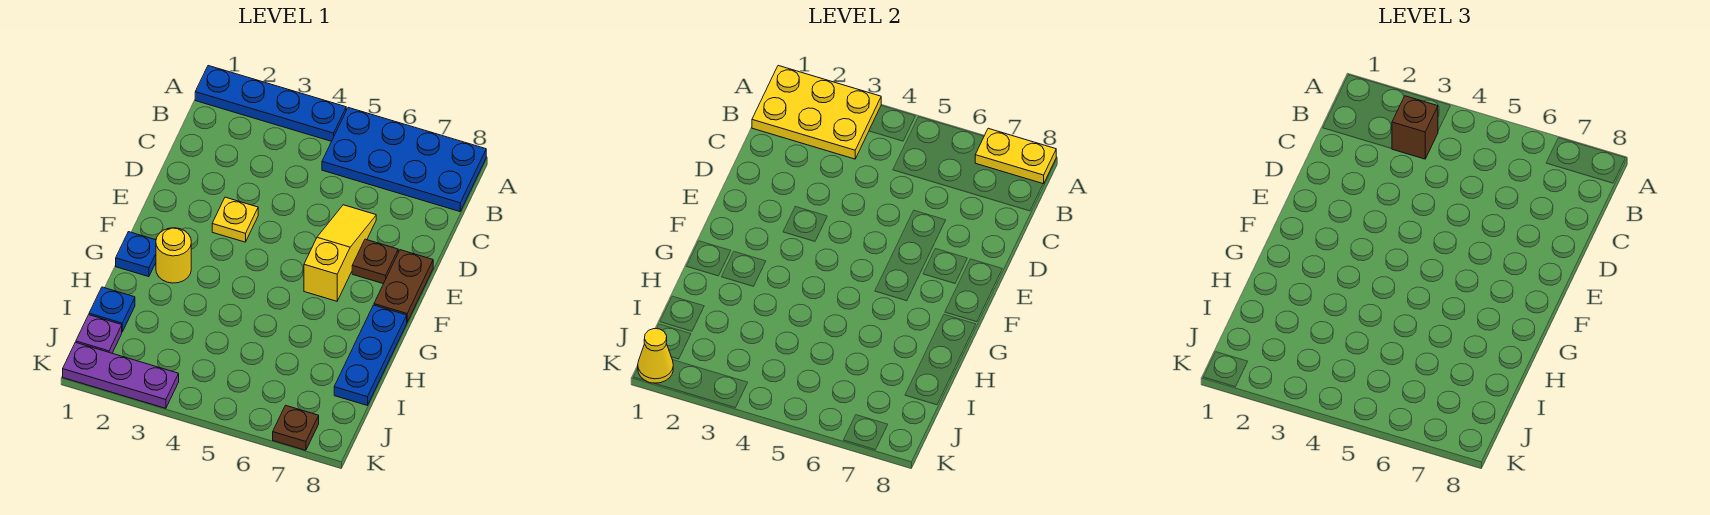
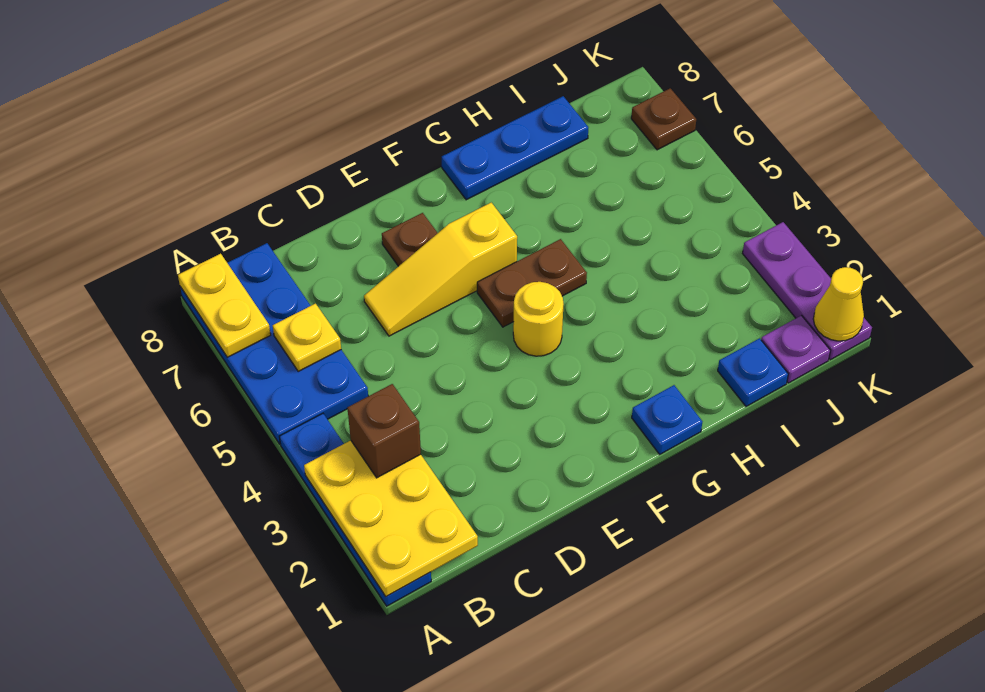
yellow 1x1 plate [212,197,258,242] -> yellow 1x1 plate moved to [273,304,341,371]
brown 1x2 plate [374,250,433,322] -> brown 1x2 plate moved to [477,239,587,327]
yellow 1x1 round brick [156,228,191,283] -> yellow 1x1 round brick moved to [513,282,563,356]

